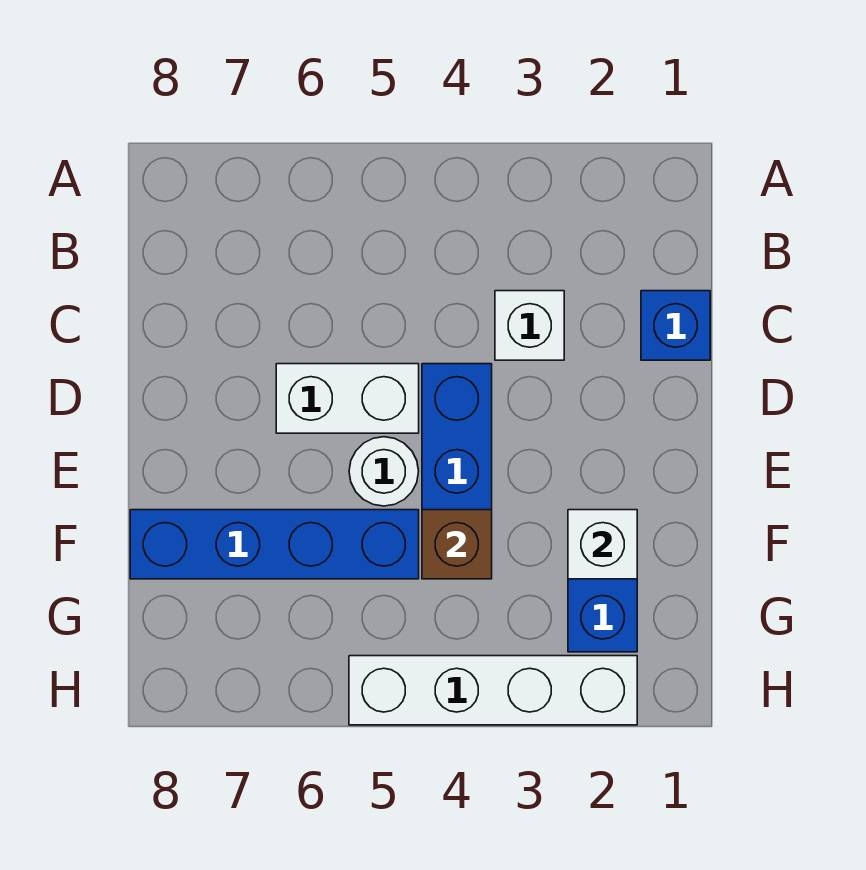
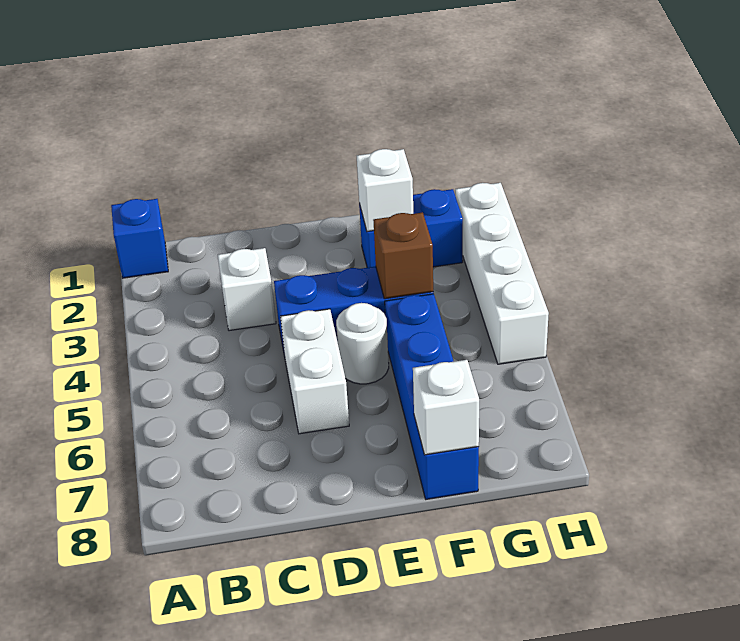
blue 1x1 brick [641,291,710,360] -> blue 1x1 brick moved to [111,199,168,278]
none -> white 1x1 brick [413,360,479,455]

